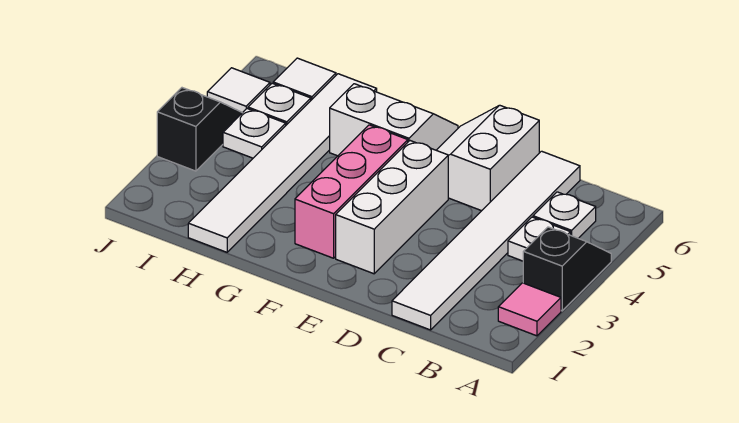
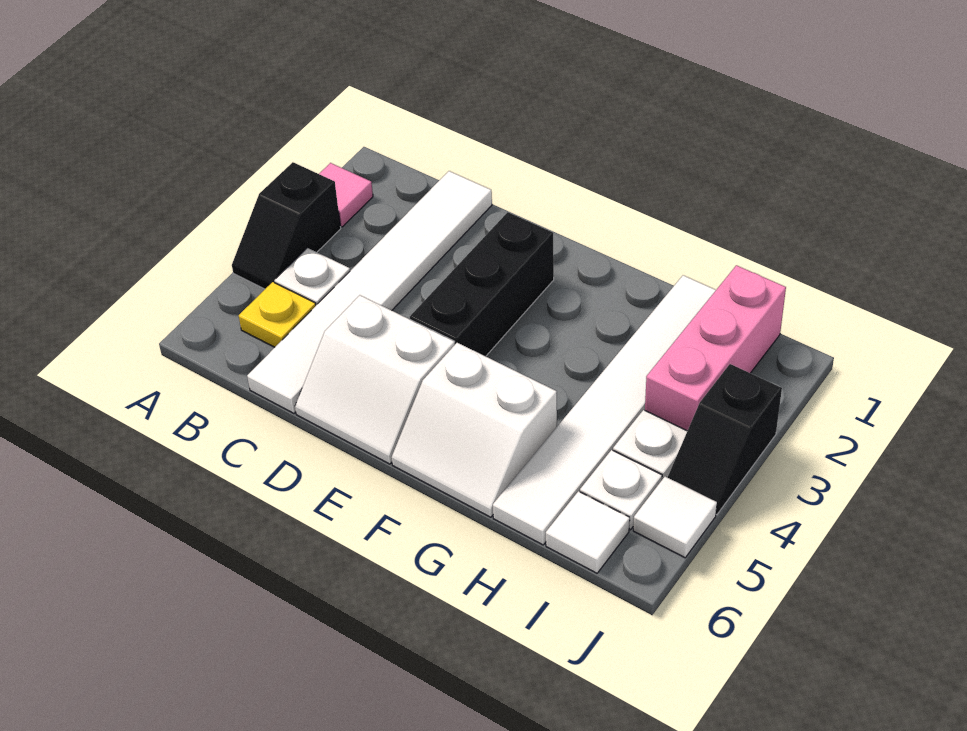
white 1x1 plate [533,192,596,238] -> yellow 1x1 plate [239,282,316,347]
white 2x2 slope [436,105,539,211] -> white 2x2 slope turned to [295,295,455,464]
white 1x3 brick [336,141,448,274] -> black 1x3 brick [410,212,554,356]
pink 1x3 brick [295,125,408,258] -> pink 1x3 brick moved to [645,265,786,431]

